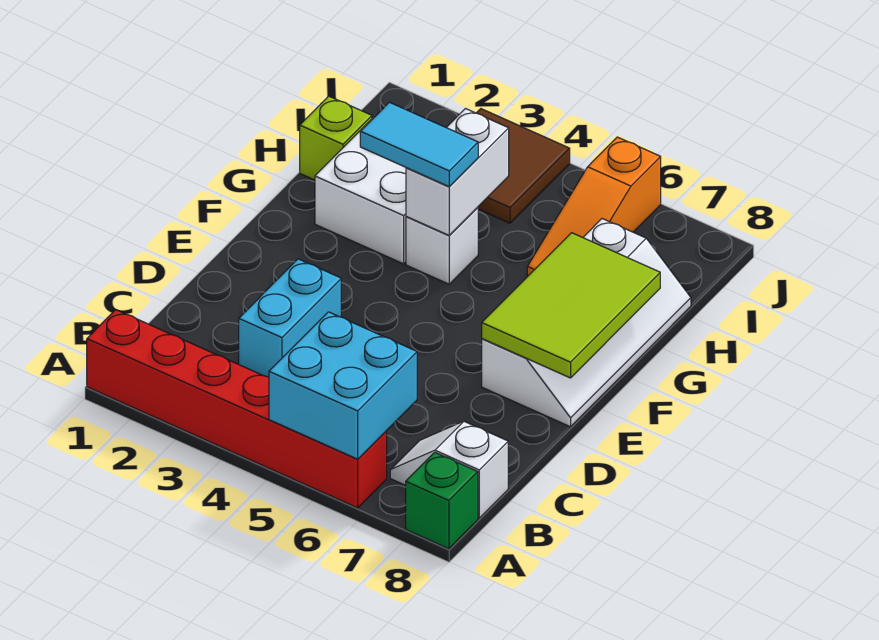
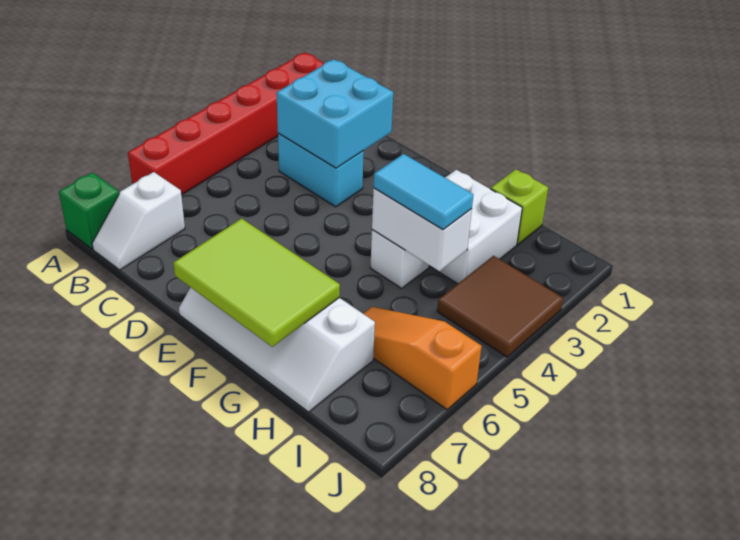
cyan 2x2 brick [269,312,417,459] -> cyan 2x2 brick moved to [277,59,393,168]
white 1x2 slope [390,421,508,518] -> white 1x2 slope turned to [92,172,185,270]
cyan 1x2 tile [360,102,478,187] -> cyan 1x2 tile turned to [374,154,473,230]

